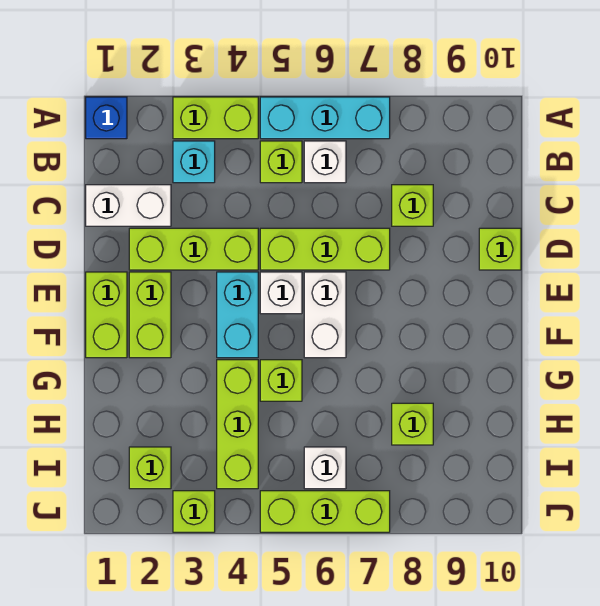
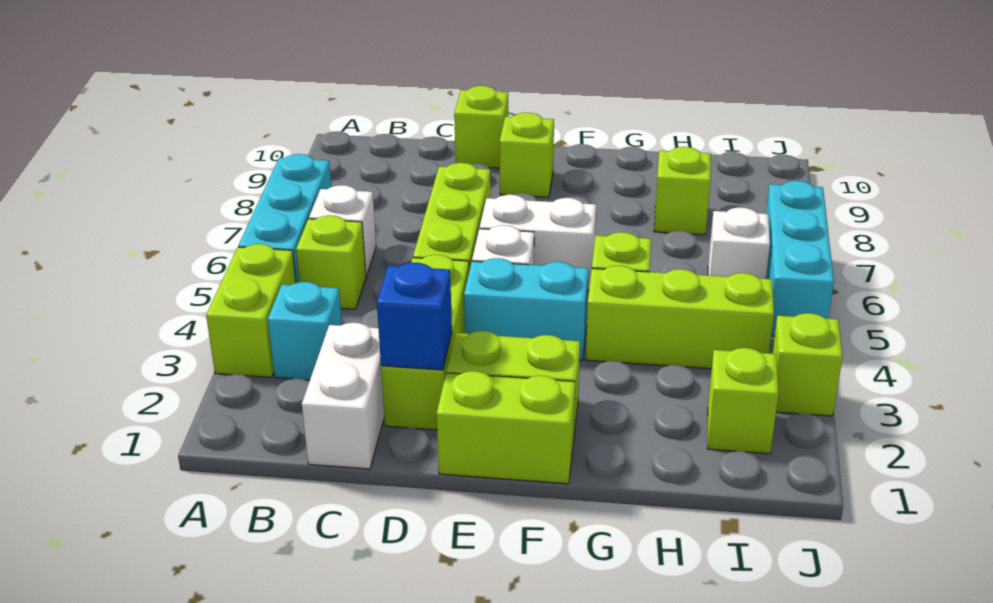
blue 1x1 brick [86,97,127,139] -> blue 1x1 brick moved to [377,263,452,370]
lime 1x1 brick [392,185,433,226] -> lime 1x1 brick moved to [500,113,554,197]
lime 1x3 brick [260,491,390,532] -> cyan 1x3 brick [766,181,834,336]

